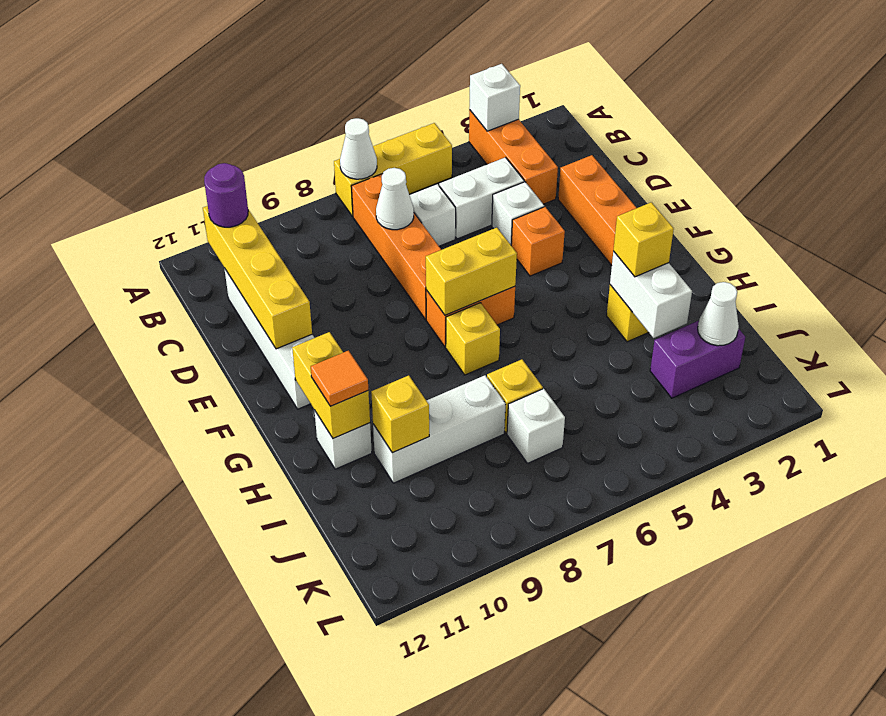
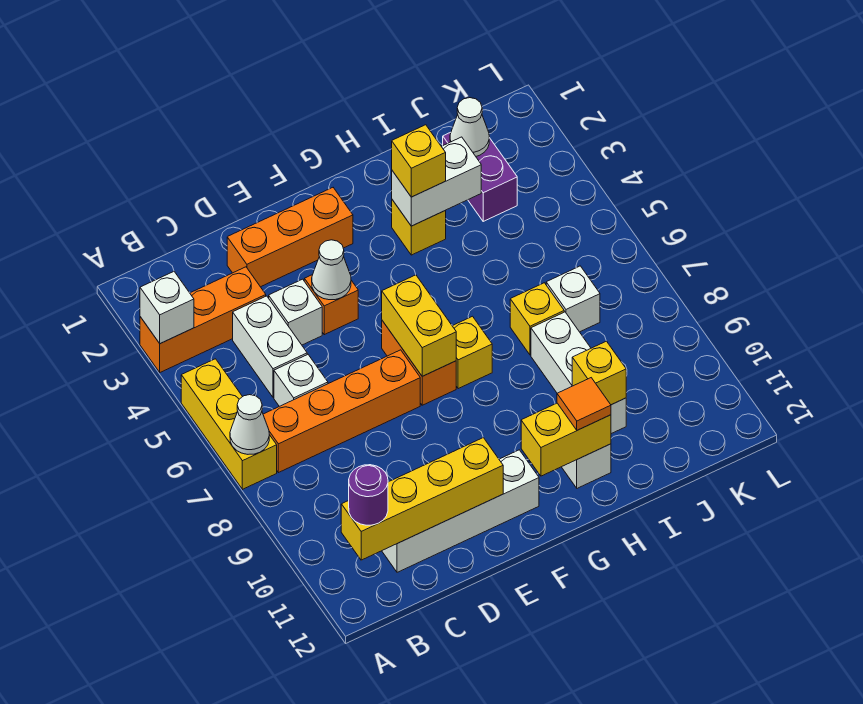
white 1x1 cone [376,168,414,230] -> white 1x1 cone moved to [312,240,351,300]

